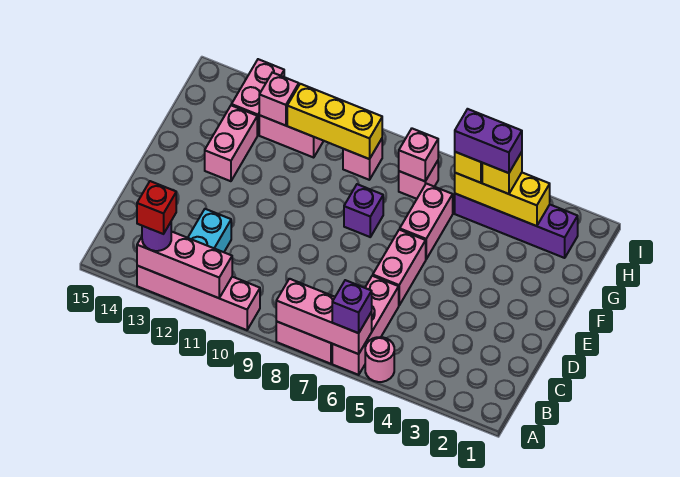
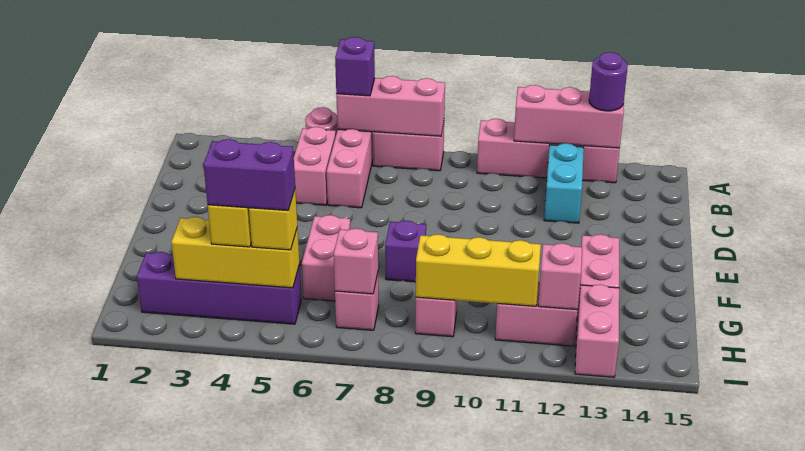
red 1x1 brick [137,181,176,234] -> none
pink 1x2 brick [373,230,426,305] -> pink 1x2 brick moved to [294,127,336,205]

